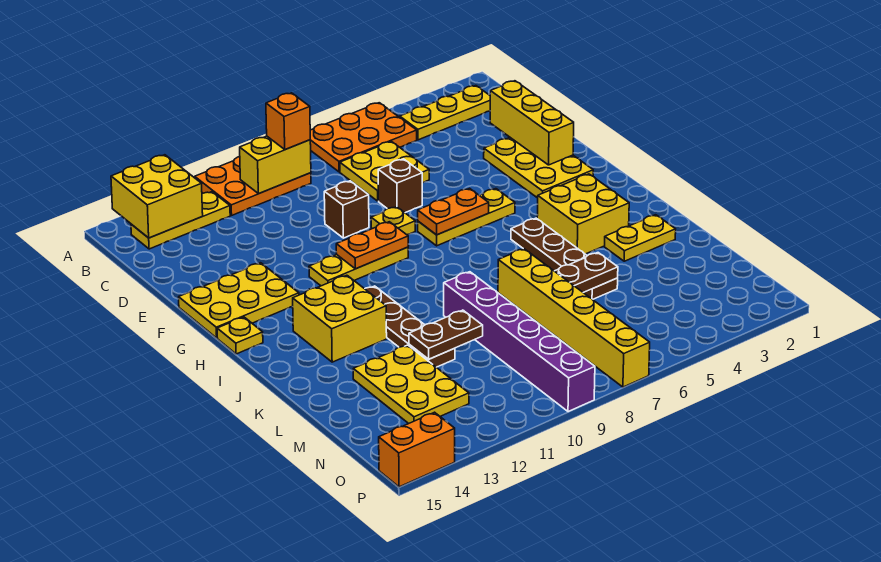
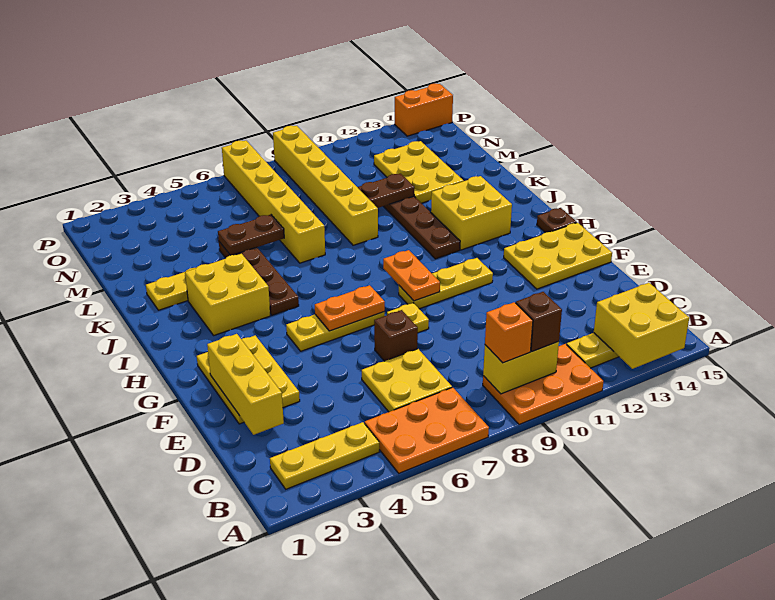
brown 1x1 brick [324,181,369,238] -> brown 1x1 brick moved to [516,292,562,352]
orange 1x2 plate [336,222,408,269] -> orange 1x2 plate turned to [383,250,440,301]
yellow 1x1 plate [217,317,263,354] -> brown 1x1 plate [537,208,577,233]
purple 1x6 brick [444,272,595,412] -> yellow 1x6 brick [273,126,378,245]

